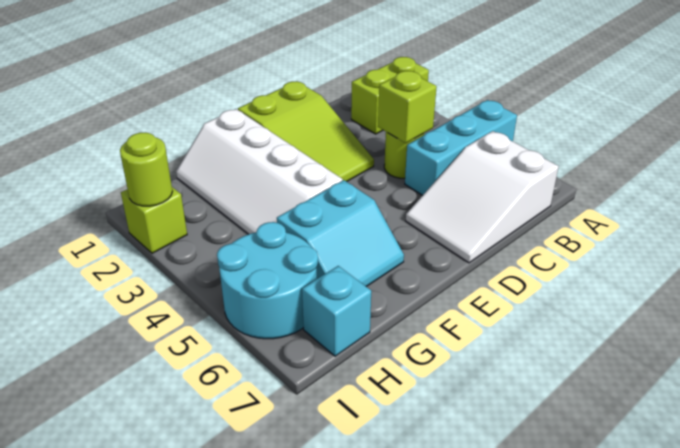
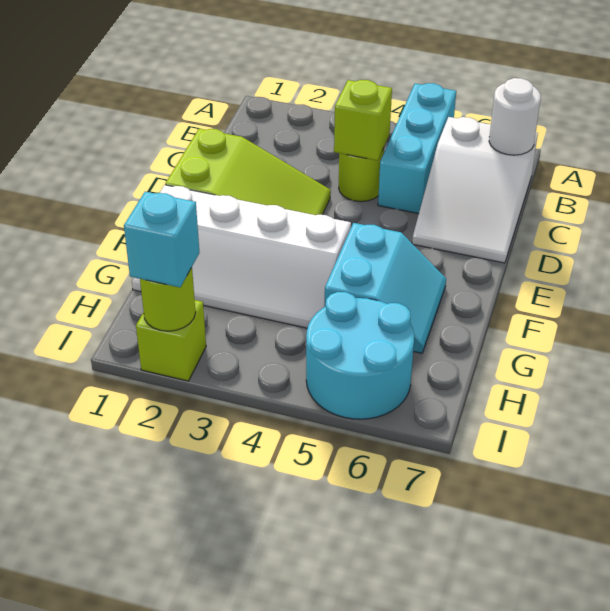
lime 1x2 brick [351,57,429,134] -> none
none -> white 1x1 round brick [489,78,541,155]
cyan 1x1 brick [302,266,371,356] -> cyan 1x1 brick moved to [124,192,199,287]

